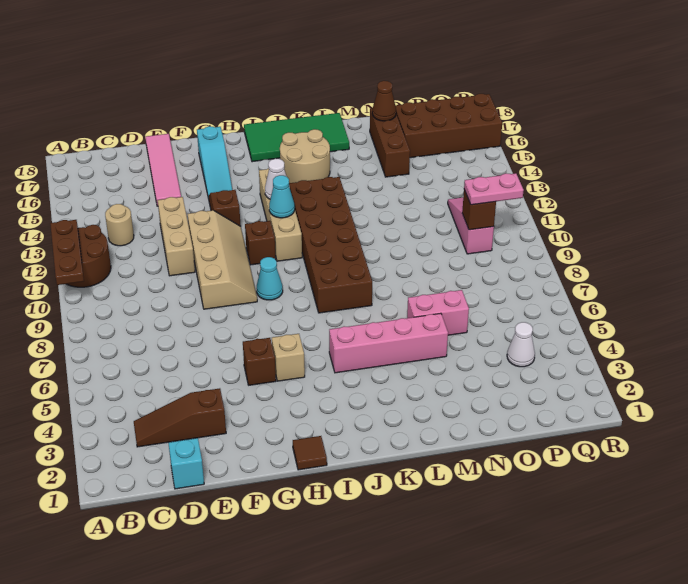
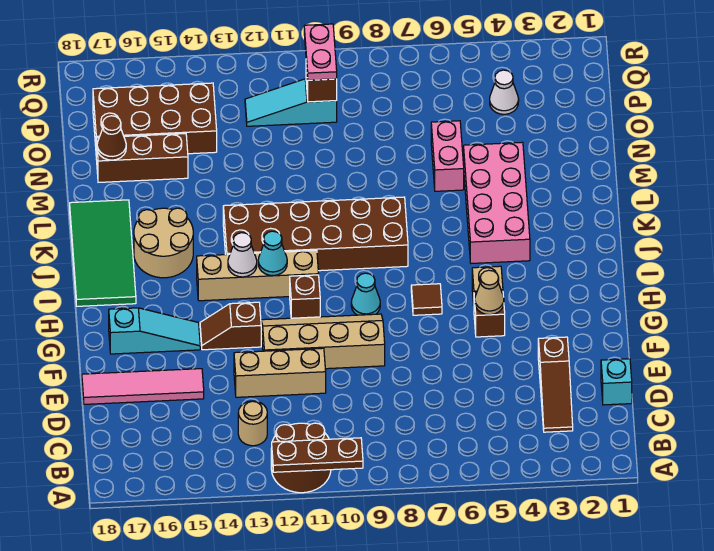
none -> tan 1x1 cone [475,270,504,315]
brown 1x1 tile [293,436,327,470] -> brown 1x1 tile moved to [411,284,442,315]
pink 1x4 brick [329,313,448,373] -> pink 2x4 brick [464,142,530,263]
brown 2x4 brick [395,94,502,158] -> brown 2x4 brick turned to [93,83,217,154]
pink 1x3 slope [448,197,494,254] -> cyan 1x3 slope [245,79,337,126]

